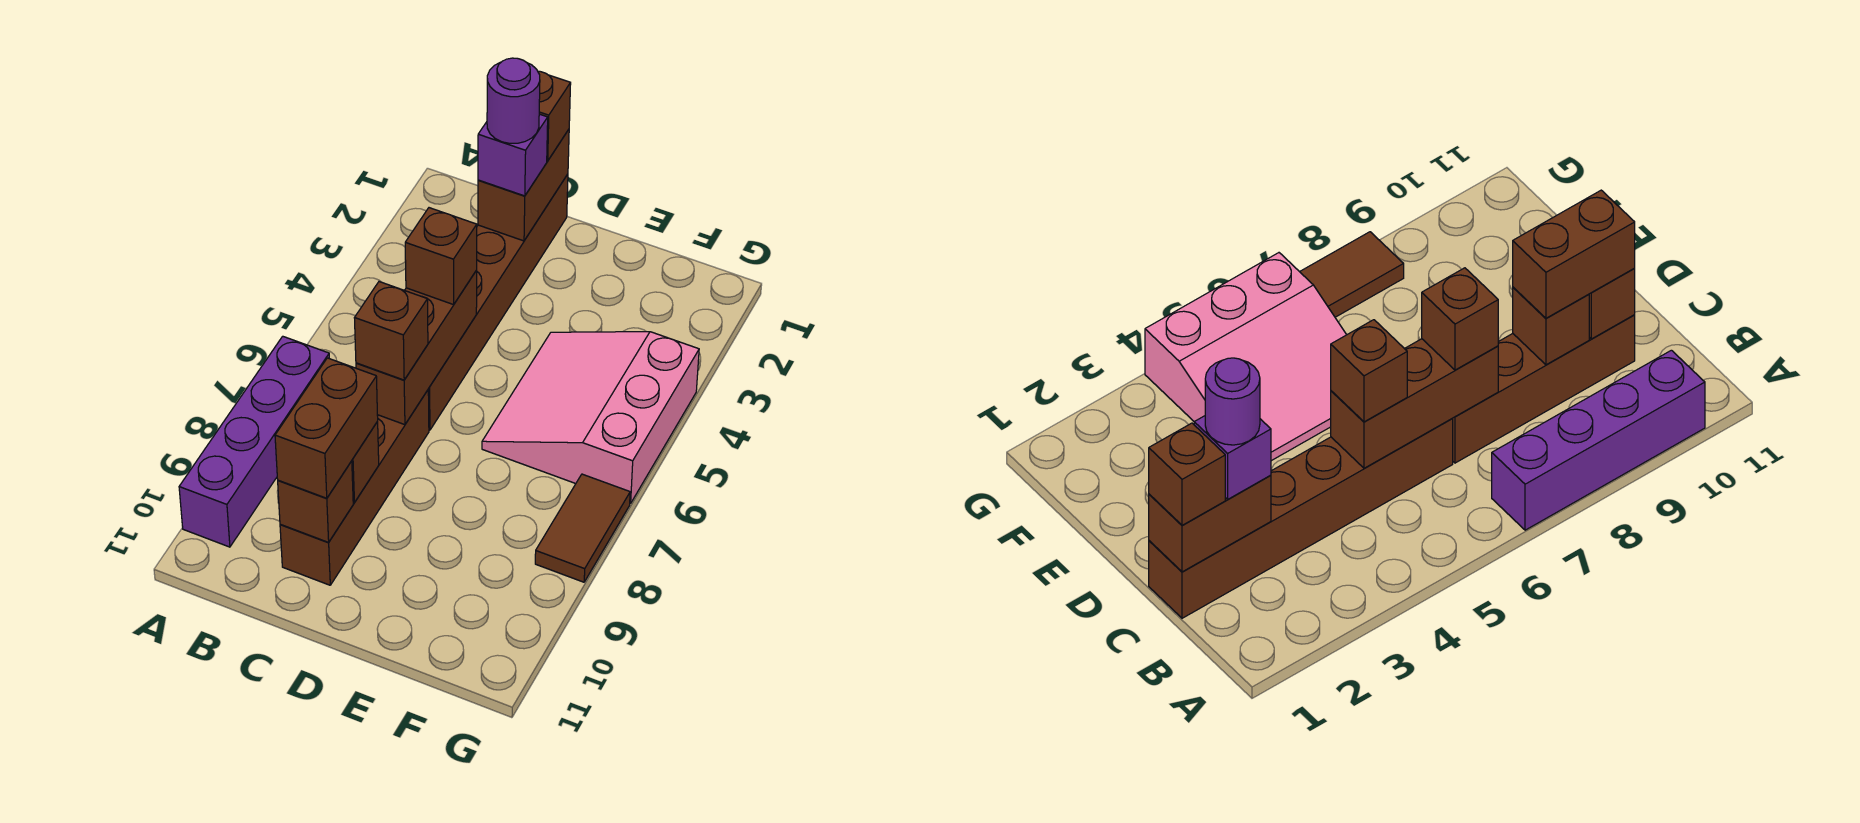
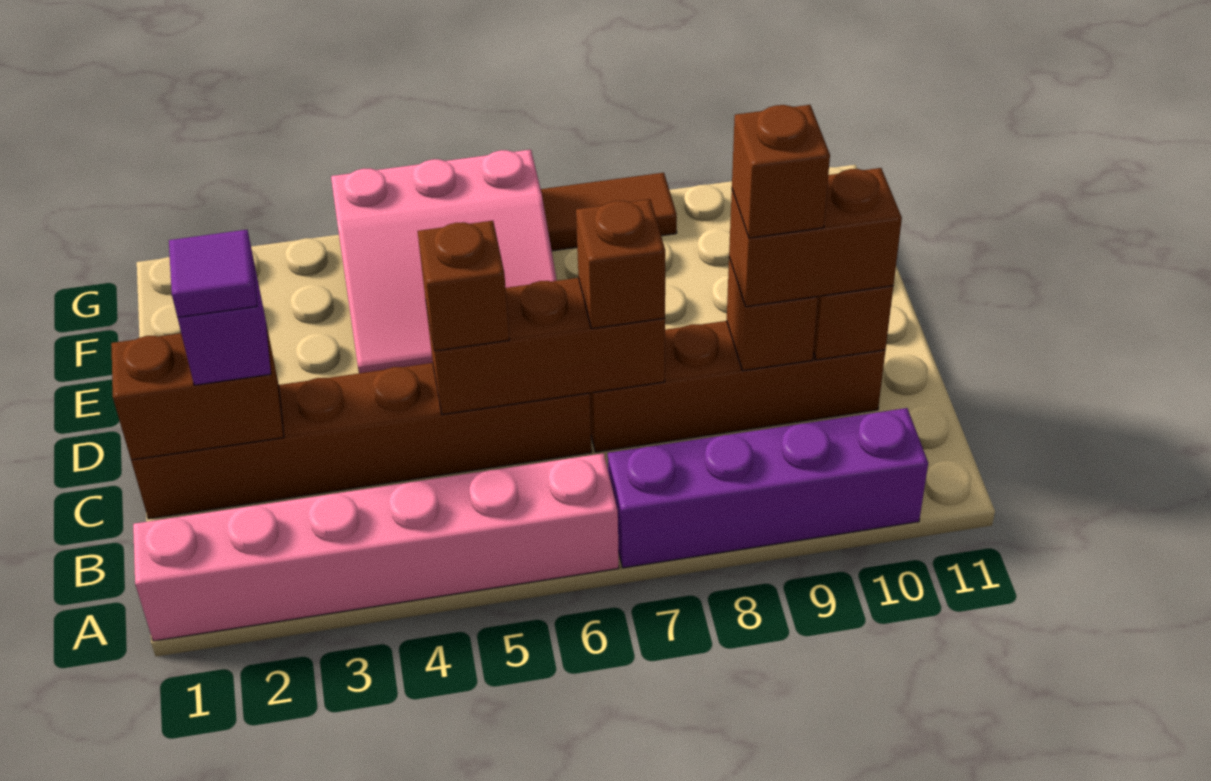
none -> pink 1x6 brick [133,453,619,641]
brown 1x1 brick [538,71,571,161] -> brown 1x1 brick moved to [732,105,830,238]
purple 1x1 round brick [487,58,540,143] -> purple 1x1 tile [169,230,257,317]

